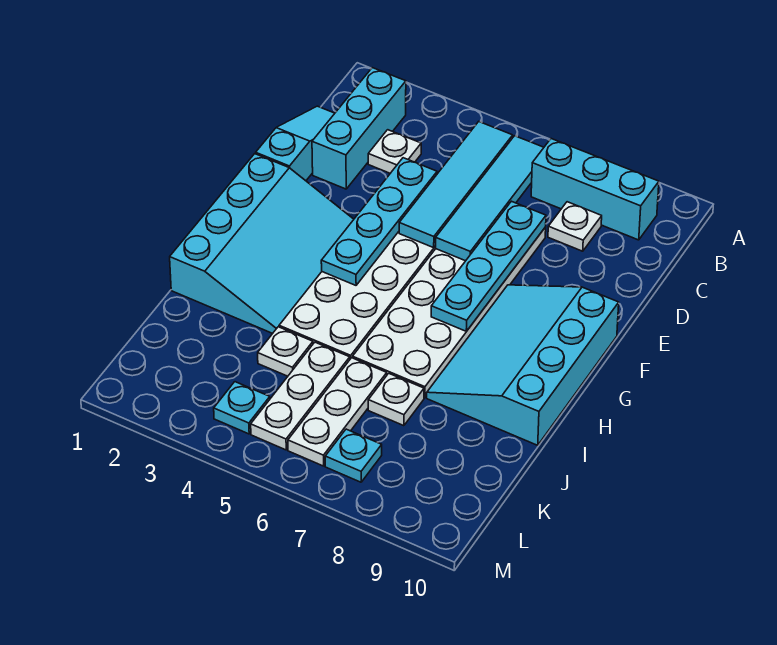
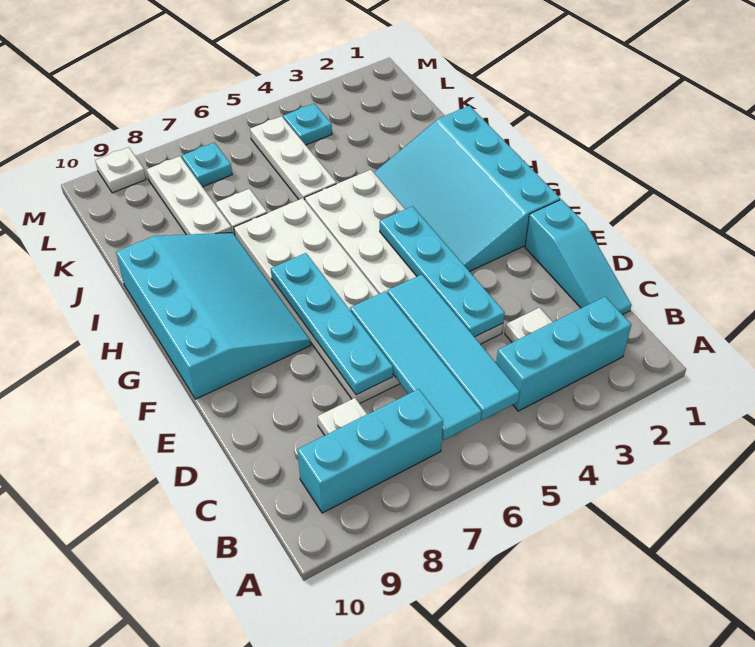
cyan 1x3 brick [312,68,406,189] -> cyan 1x3 brick turned to [496,297,631,411]
white 1x1 plate [258,327,313,376] -> white 1x1 plate moved to [95,147,146,193]
white 1x3 plate [288,358,387,466] -> white 1x3 plate moved to [146,156,232,235]

